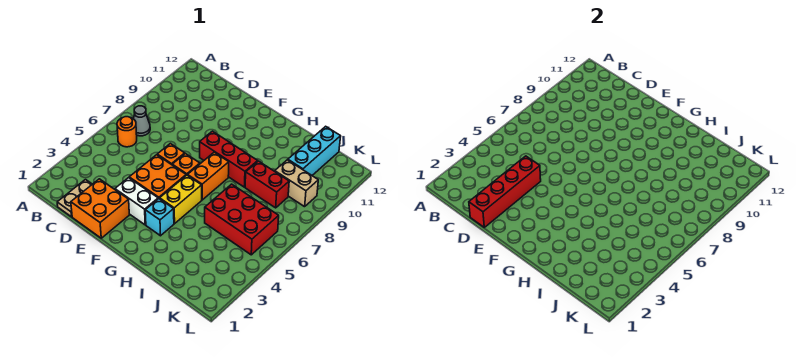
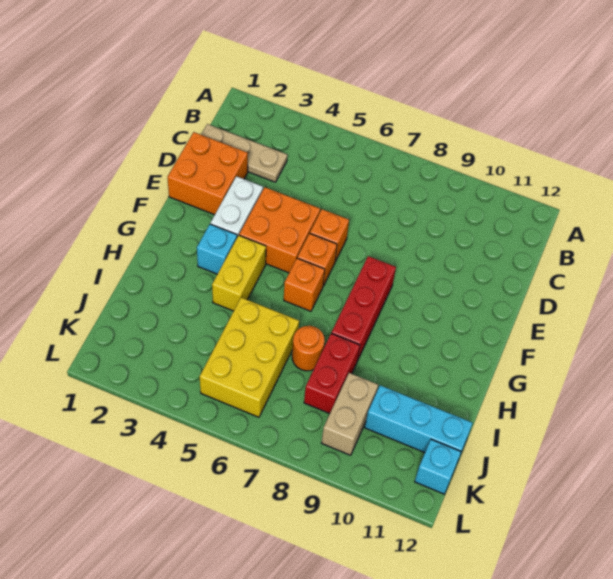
orange 1x1 round brick [117,117,137,147] -> orange 1x1 round brick moved to [292,326,325,371]
grey 1x1 cone [133,106,150,136] -> none
tan 1x2 plate [57,180,92,217] -> tan 1x3 plate [201,124,287,182]
red 1x4 brick [469,156,541,227] -> none
yellow 1x2 brick [160,175,202,224] -> yellow 1x2 brick turned to [212,236,266,311]
orange 1x2 brick [188,152,229,200] -> orange 1x1 brick [284,258,325,311]
red 2x3 brick [205,184,279,255] -> yellow 2x3 brick [200,297,299,417]
none -> cyan 1x1 brick [415,439,461,494]

